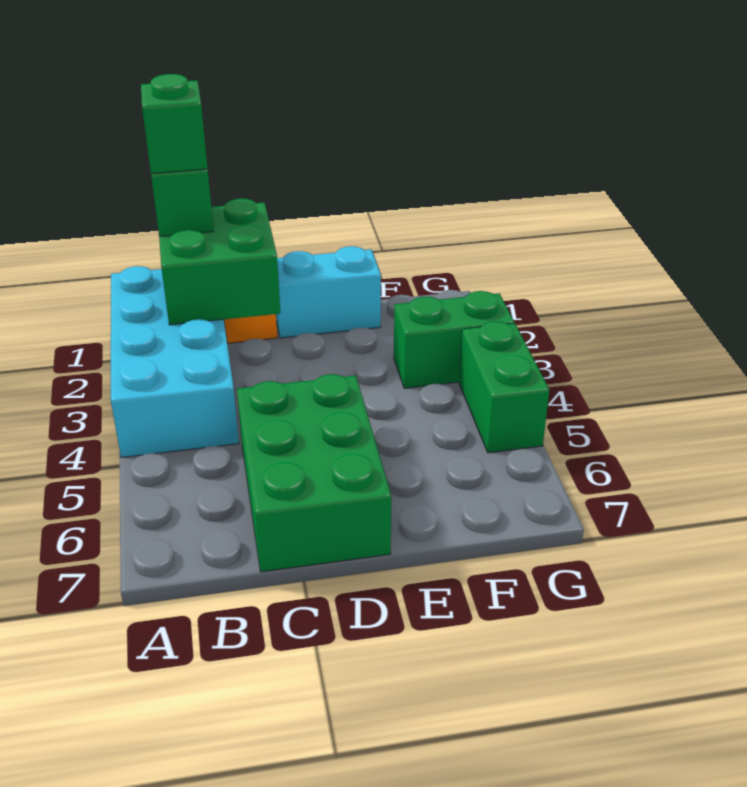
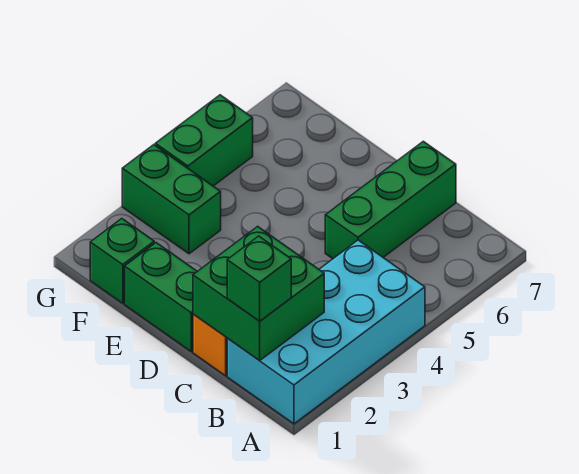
green 1x1 brick [141,74,208,174] -> green 1x1 brick moved to [90,219,154,303]
green 2x3 brick [237,374,391,572] -> green 1x3 brick [325,141,456,259]
cyan 1x2 brick [276,246,381,338] -> green 1x2 brick [125,243,197,351]

